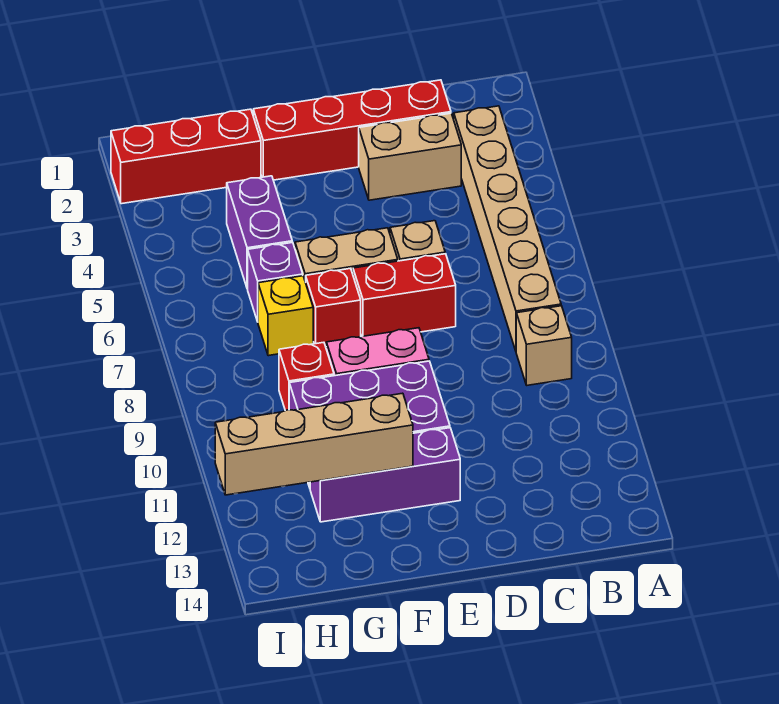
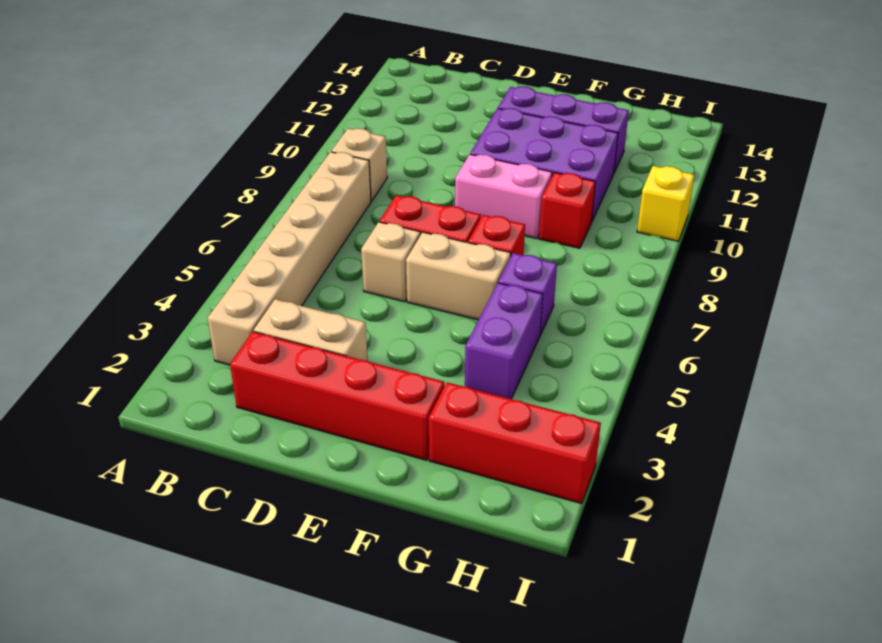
tan 1x4 brick [215,393,413,495] -> none
yellow 1x1 brick [258,276,313,356] -> yellow 1x1 brick moved to [637,166,694,241]

